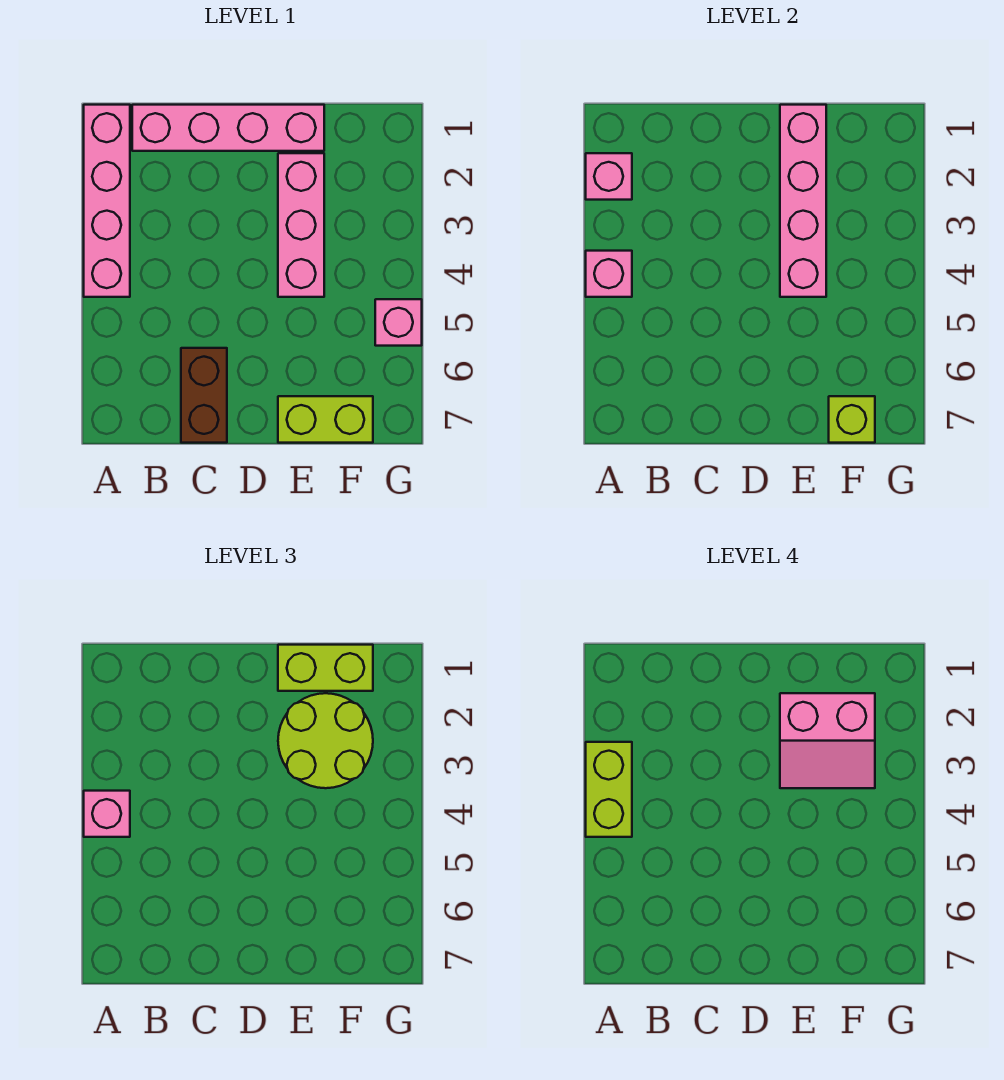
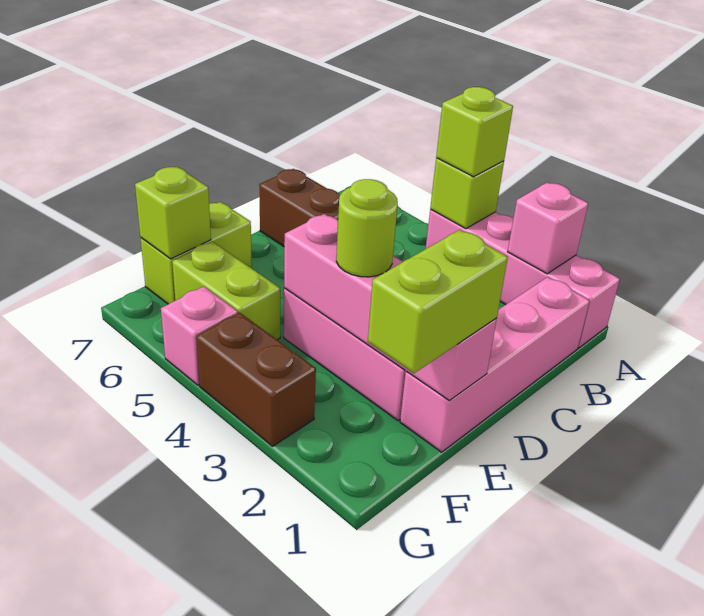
lime 1x2 brick [586,742,632,837] -> lime 1x2 brick moved to [172,242,280,340]
pink 1x1 brick [586,251,632,297] -> lime 1x1 brick [430,158,504,229]
pink 1x1 brick [84,791,130,837] -> lime 1x1 brick [436,87,513,177]
lime 2x2 round brick [278,693,373,788] -> lime 1x1 round brick [336,179,398,277]
pink 2x2 slope [780,693,875,788] -> none
none -> brown 1x2 brick [196,313,316,446]

